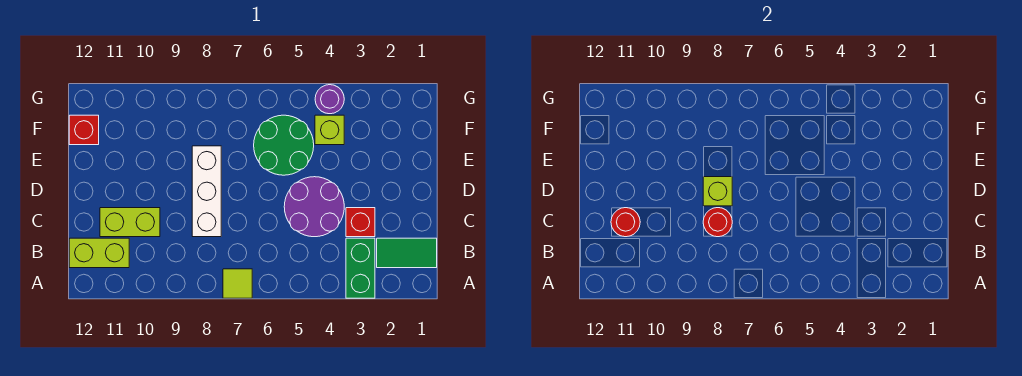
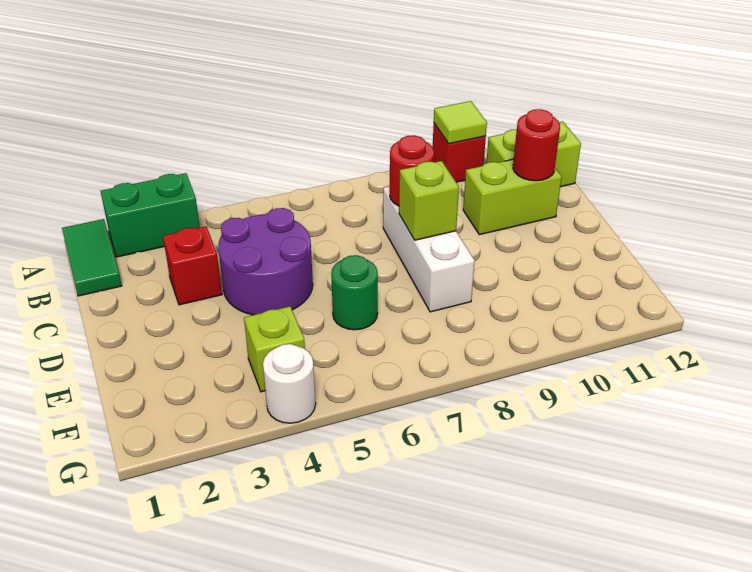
green 1x2 brick [346,238,375,298] -> green 1x2 brick turned to [101,173,200,257]
lime 1x1 tile [223,269,252,298] -> lime 1x1 tile moved to [434,101,487,144]
green 1x2 tile [377,238,437,268] -> green 1x2 tile turned to [62,219,122,296]
green 2x2 round brick [254,115,314,175] -> green 1x1 round brick [331,255,378,330]
red 1x1 brick [69,115,99,145] -> red 1x1 brick moved to [433,123,486,182]
purple 1x1 round brick [315,85,344,114] -> white 1x1 round brick [263,344,316,423]

